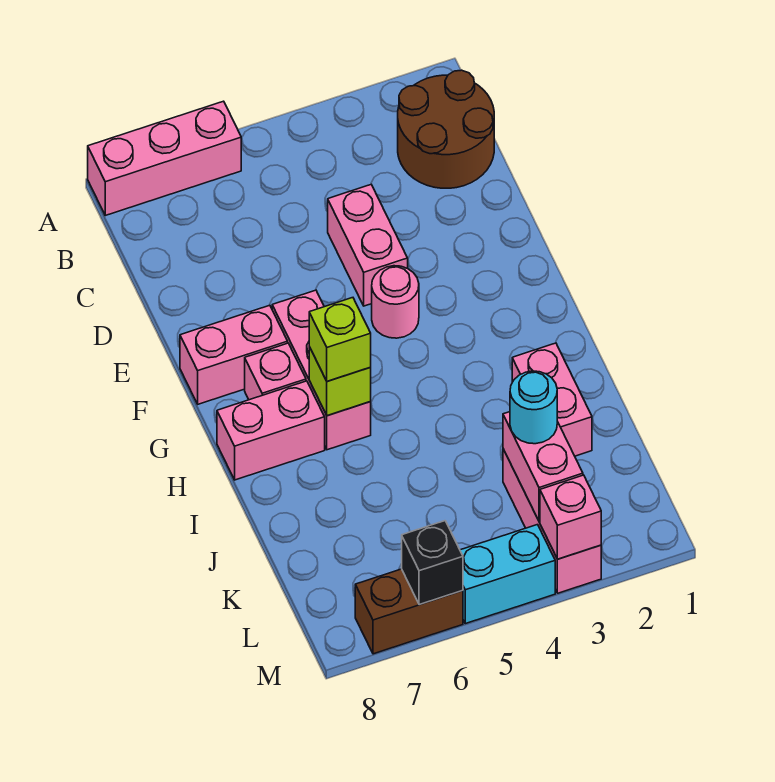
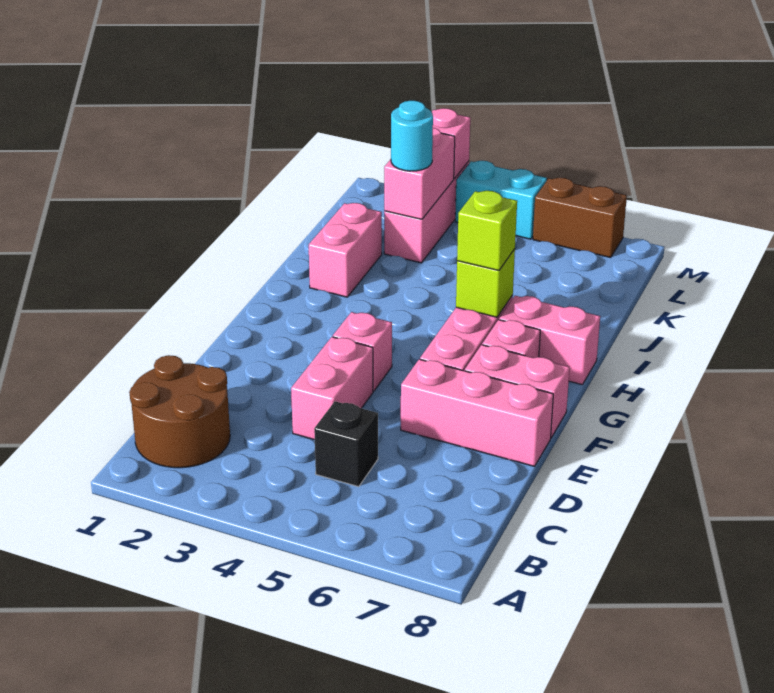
pink 1x3 brick [88,101,241,215] -> pink 1x3 brick moved to [401,359,553,466]
pink 1x1 round brick [372,266,419,338] -> pink 1x1 brick [333,312,392,391]
black 1x1 brick [402,521,463,605] -> black 1x1 brick moved to [314,401,378,487]

